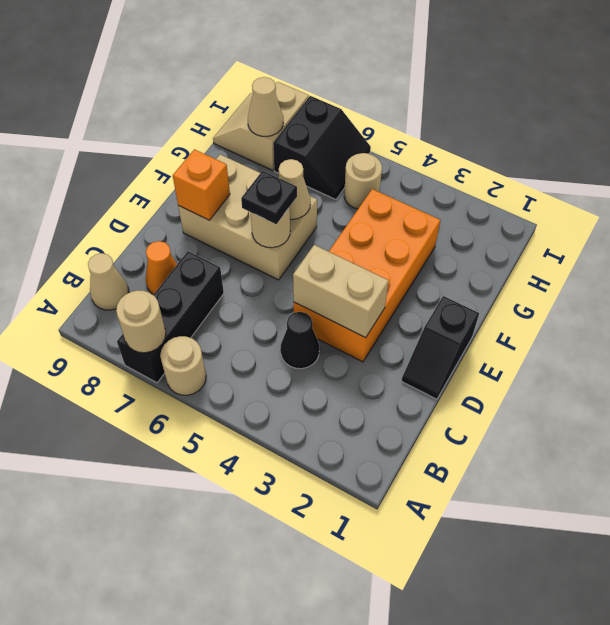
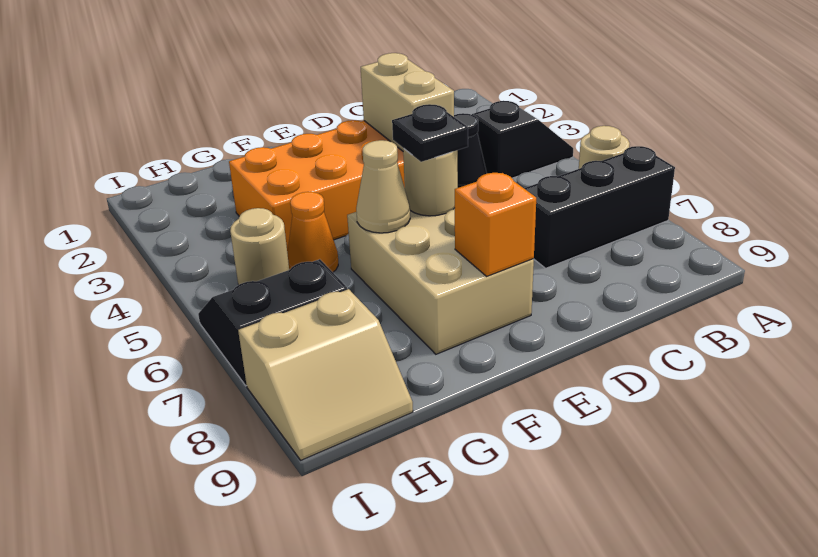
tan 1x1 round brick [116,290,166,353] -> none
tan 1x1 cone [88,253,129,310] -> none
orange 1x1 cone [146,241,177,295] -> orange 1x1 cone moved to [287,192,338,272]
black 1x2 slope [402,296,479,399] -> black 1x2 slope moved to [472,101,573,178]
tan 1x1 cone [248,77,283,136] -> none

